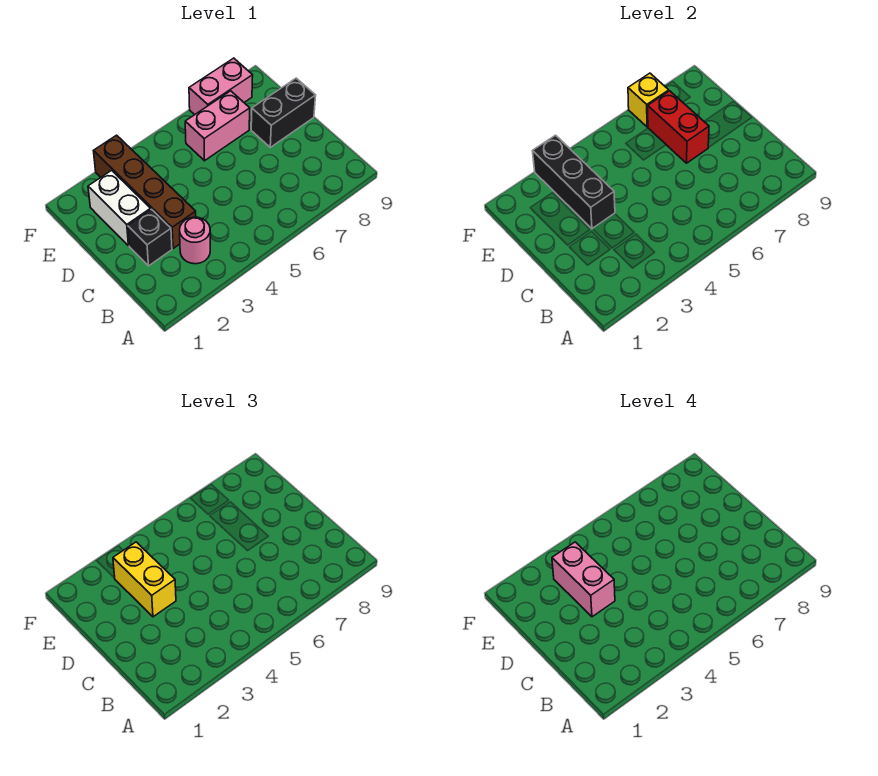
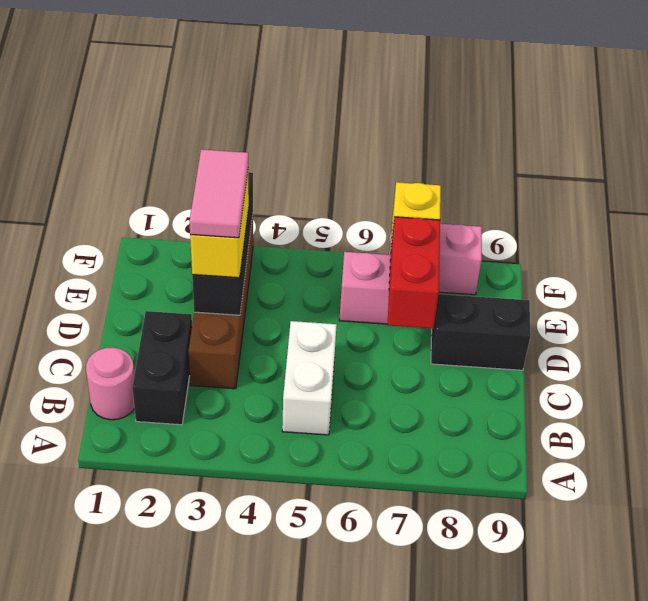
pink 1x1 round brick [180,217,210,264] -> pink 1x1 round brick moved to [86,347,135,420]
black 1x1 brick [128,209,172,266] -> black 1x2 brick [132,311,192,425]
white 1x2 brick [88,170,151,246] -> white 1x2 brick moved to [282,321,337,435]
pink 1x2 brick [552,542,615,617] -> pink 1x2 tile [190,149,248,238]

